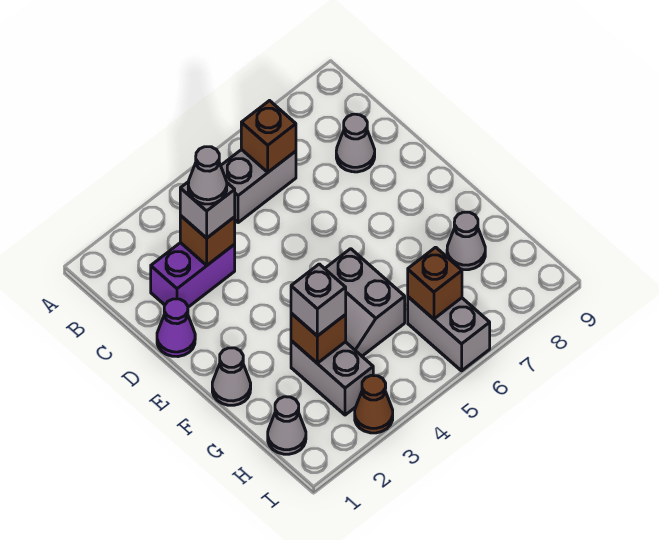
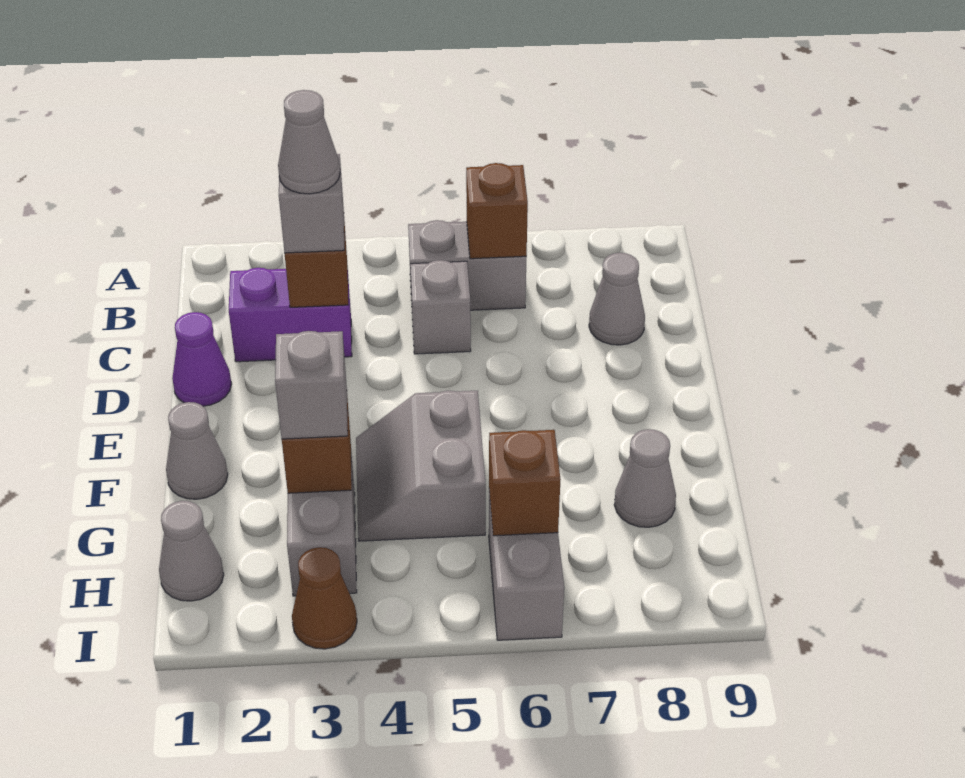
none -> grey 1x1 brick [410,260,471,354]

